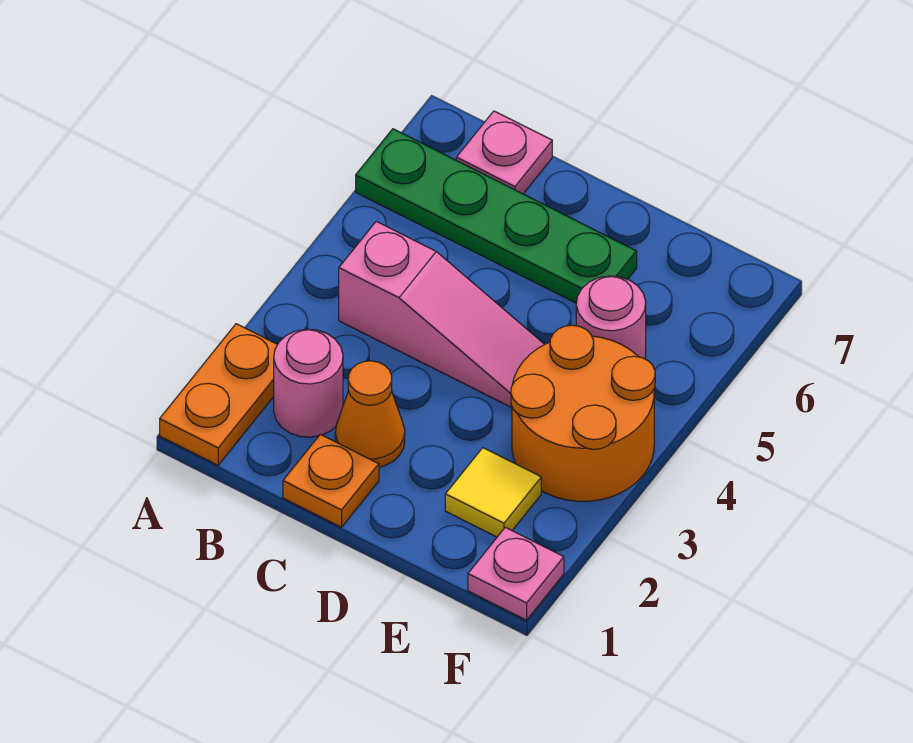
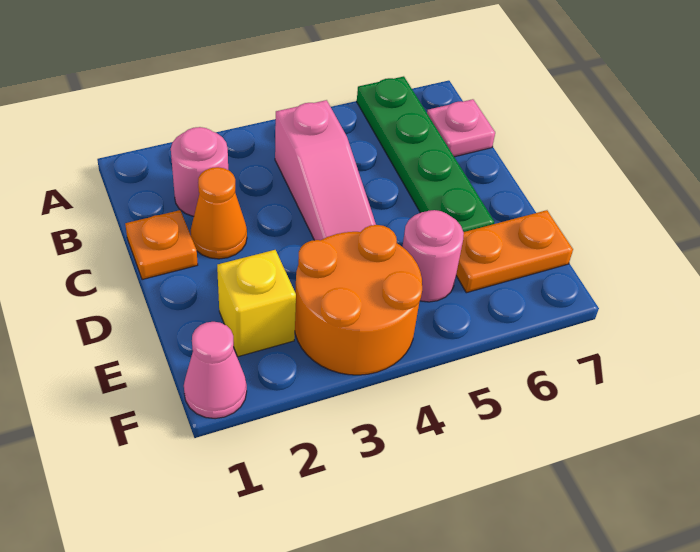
orange 1x2 plate [160,324,277,465] -> orange 1x2 plate moved to [456,210,573,293]
yellow 1x1 tile [445,448,541,537] -> yellow 1x1 brick [217,250,296,357]
pink 1x1 plate [468,527,564,620] -> pink 1x1 cone [184,322,247,419]

